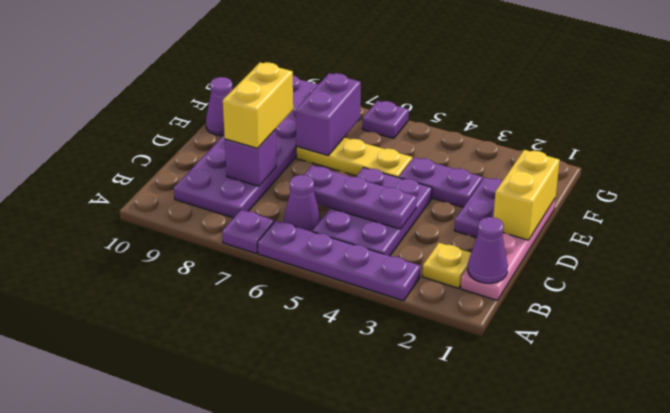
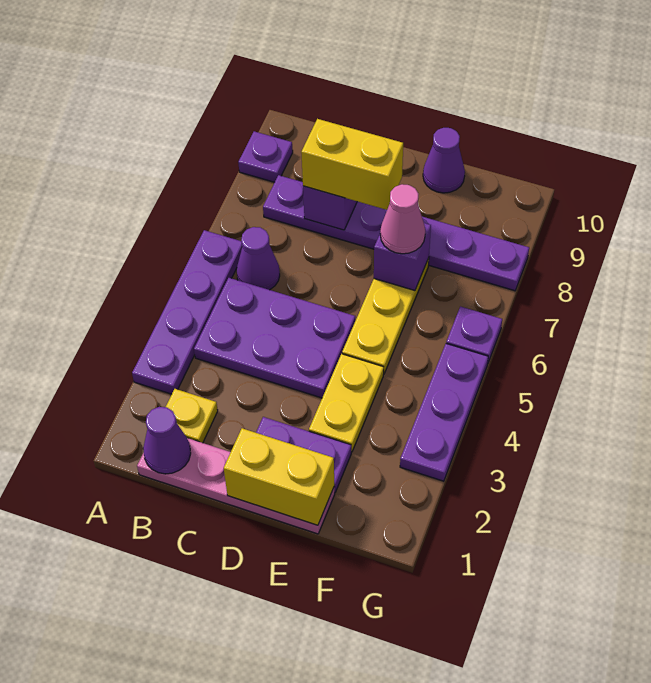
purple 1x1 plate [222,210,274,253] -> purple 1x1 plate moved to [238,131,293,182]
purple 2x6 plate [174,75,319,218] -> purple 1x6 plate [263,175,529,291]
purple 1x3 plate [304,166,417,229] -> purple 1x3 plate moved to [400,344,488,481]
purple 1x2 plate [399,157,483,207] -> yellow 1x2 plate [309,354,384,452]
purple 1x2 brick [296,73,361,156] -> purple 1x1 brick [374,223,431,291]
none -> pink 1x1 cone [380,184,425,254]

